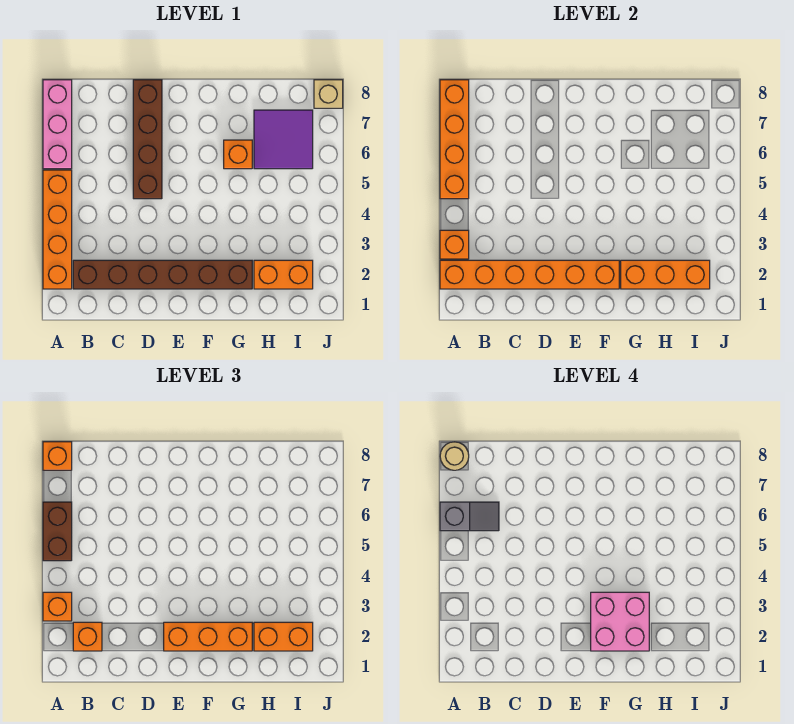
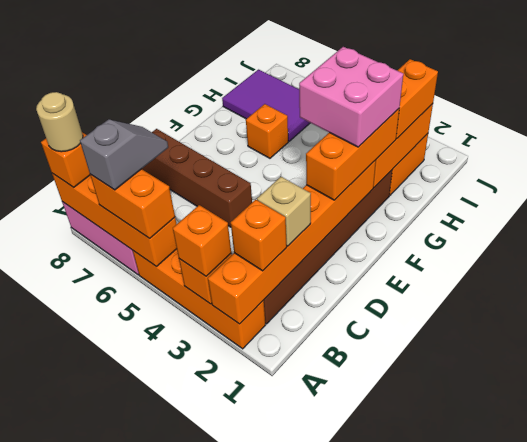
brown 1x2 brick [43,502,72,561] -> orange 1x2 brick [90,169,175,238]
purple 2x2 tile [254,110,313,169] -> purple 2x3 tile [222,70,310,141]
tan 1x1 brick [314,80,343,108] -> tan 1x1 brick moved to [257,177,311,246]

